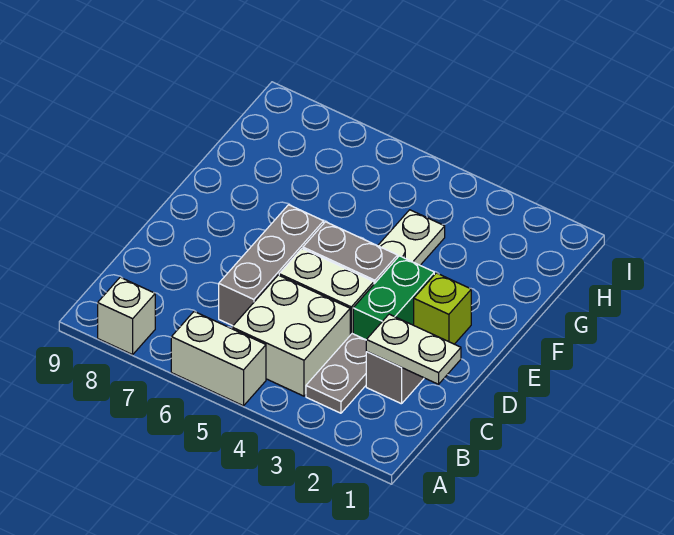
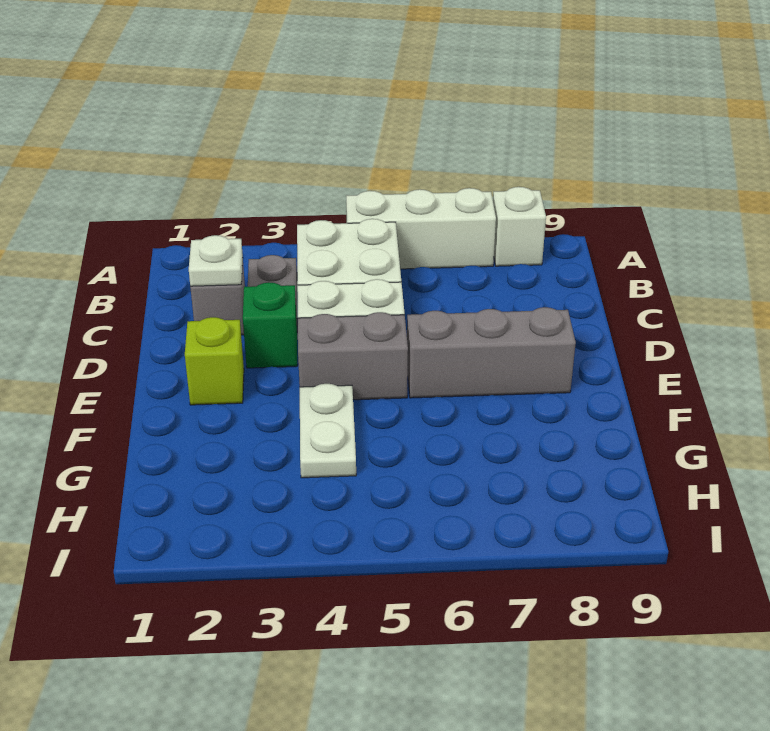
white 1x2 brick [171,312,266,406] -> white 1x3 brick [346,188,496,269]
white 1x2 plate [366,314,461,384] -> white 1x1 plate [189,235,243,286]
grey 1x3 brick [219,205,324,326] -> grey 1x3 brick turned to [407,307,576,398]
green 1x2 brick [353,256,434,340] -> green 1x1 brick [243,282,297,368]

